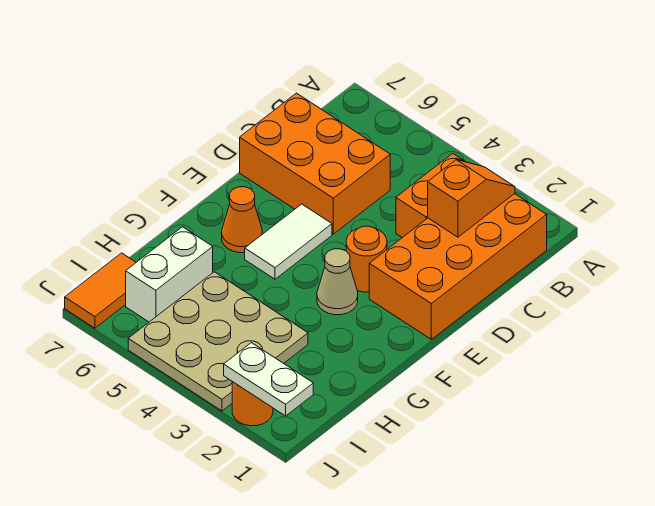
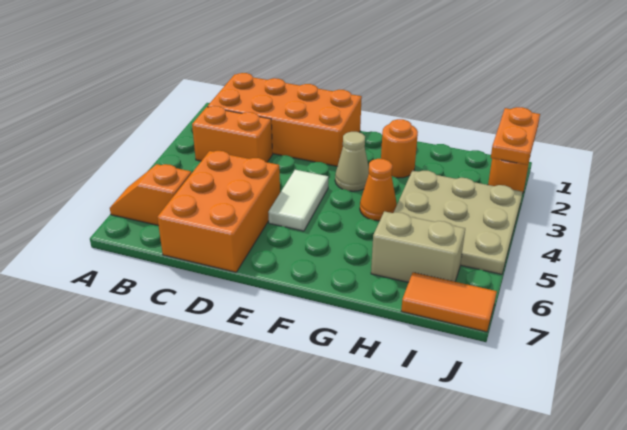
orange 1x2 slope [428,160,515,237] -> orange 1x2 slope moved to [110,164,191,225]
orange 1x1 round brick [346,226,387,292] -> orange 1x1 round brick moved to [381,119,418,178]
white 1x2 tile [245,204,332,279] -> white 1x2 tile turned to [268,170,328,231]
orange 1x1 cone [222,187,262,253] -> orange 1x1 cone moved to [360,159,397,221]
white 1x2 brick [126,227,213,322] -> tan 1x2 brick [371,211,465,282]
white 1x2 plate [224,343,313,416] -> orange 1x2 plate [491,107,540,165]

